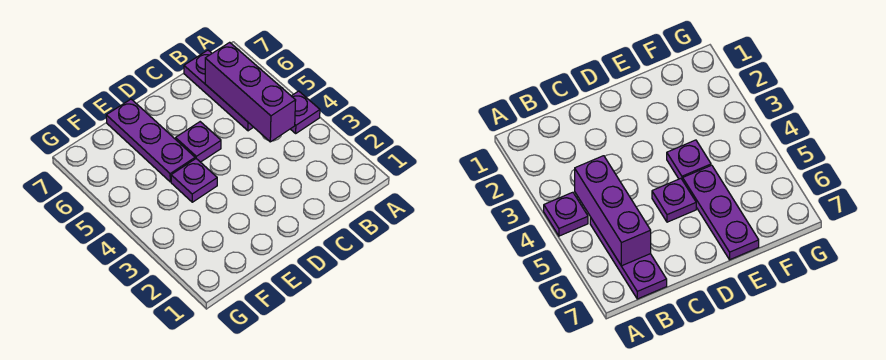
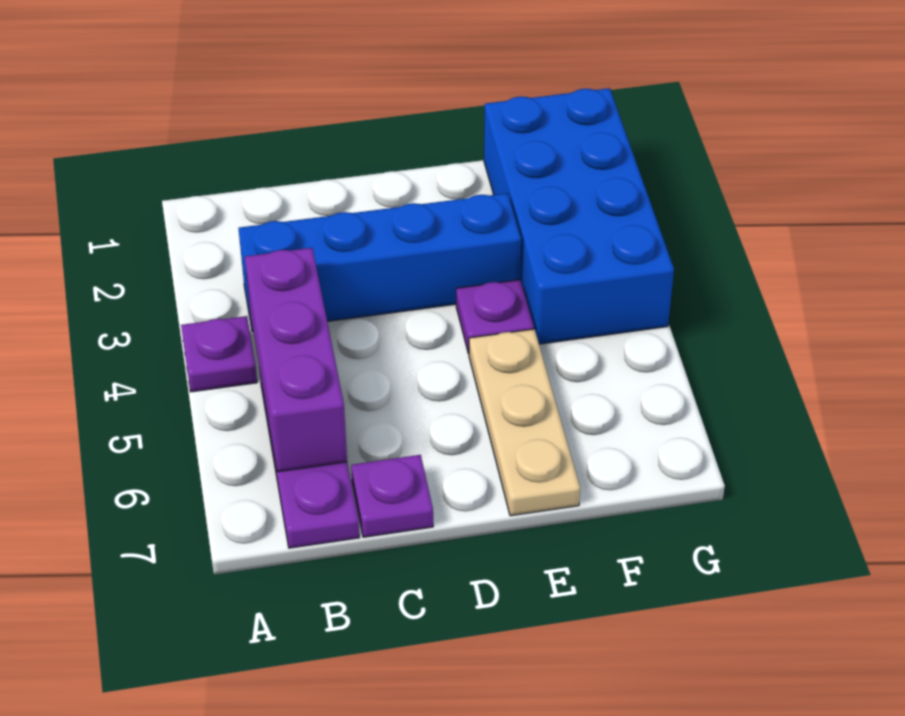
none -> blue 1x4 brick [238,193,521,332]
purple 1x1 plate [176,122,221,162] -> purple 1x1 plate moved to [351,455,433,537]
purple 1x3 plate [106,99,195,182] -> tan 1x3 plate [469,329,580,516]
none -> blue 2x4 brick [484,88,674,344]

